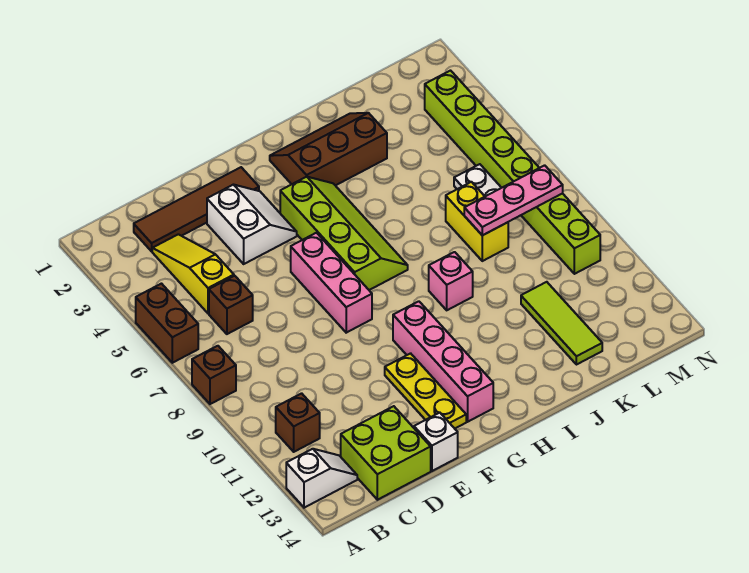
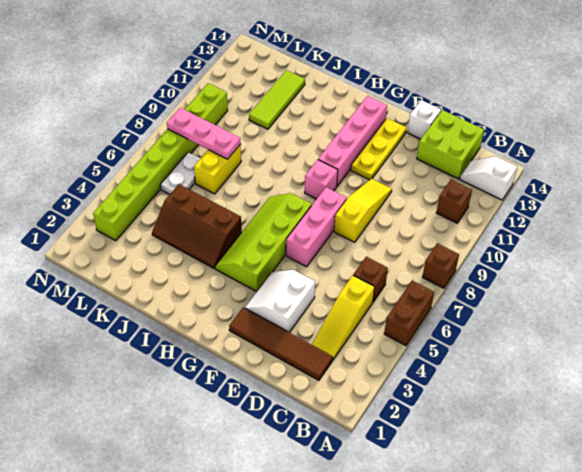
none -> yellow 1x3 slope [334,179,392,242]
brown 2x3 slope [270,113,387,186] -> brown 2x3 slope moved to [152,184,242,268]
pink 1x1 brick [429,252,473,310] -> pink 1x1 brick moved to [305,160,338,199]

